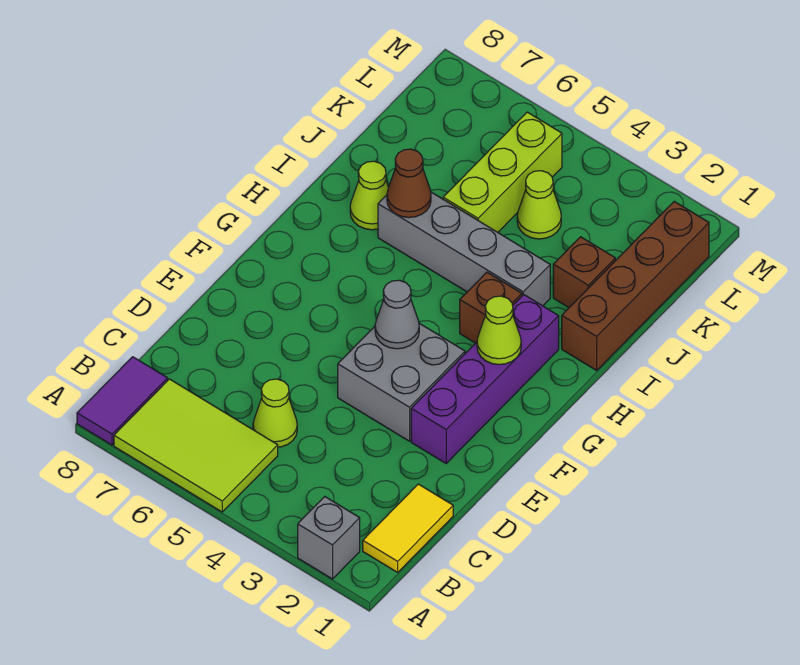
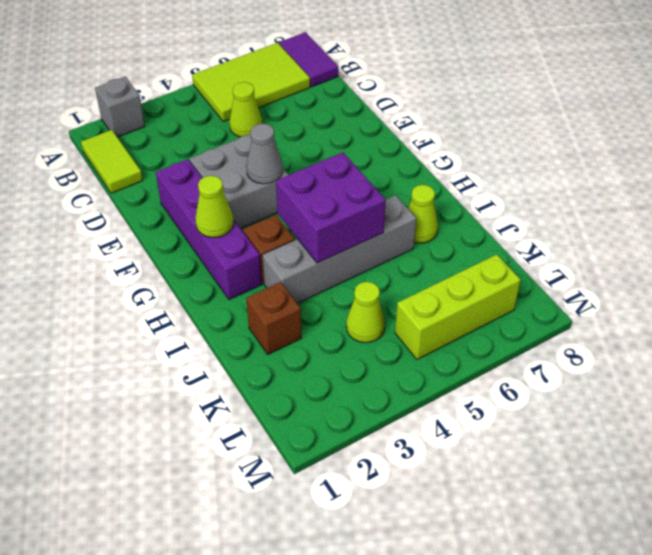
yellow 1x2 tile [363,484,453,572] -> lime 1x2 tile [81,130,143,193]
none -> purple 2x2 brick [276,152,386,263]
brown 1x4 brick [562,201,709,370] -> none
brown 1x1 cone [387,149,431,218] -> none
lime 1x3 brick [443,112,562,232] -> lime 1x3 brick turned to [395,254,521,359]

